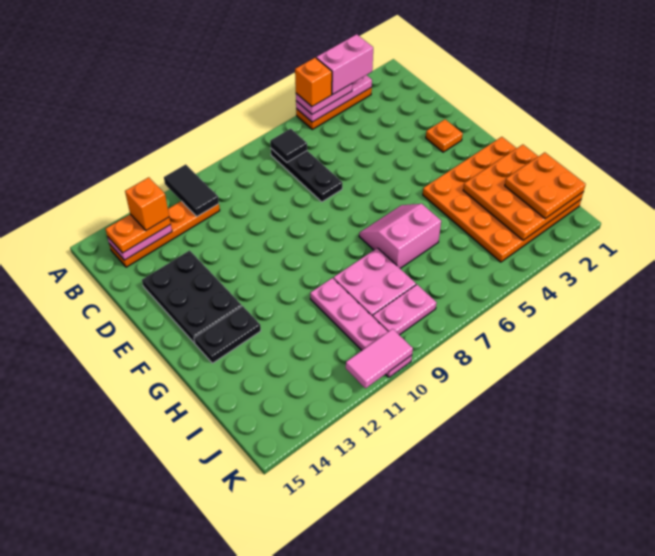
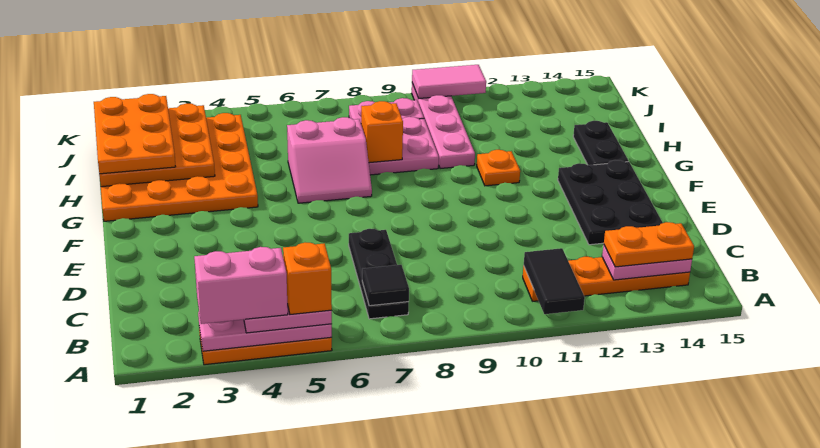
orange 1x1 brick [125,177,169,230] -> orange 1x1 brick moved to [361,101,403,163]
orange 1x1 plate [426,119,463,152] -> orange 1x1 plate moved to [477,150,520,186]
black 1x2 plate [194,306,261,363] -> black 1x2 plate turned to [573,121,628,165]
orange 2x2 plate [505,152,586,218] -> orange 2x3 plate [94,94,176,174]

